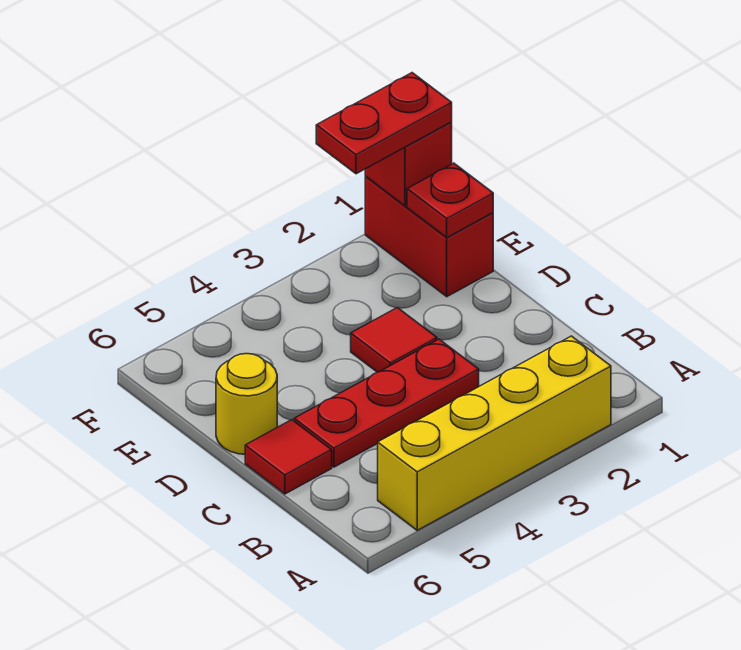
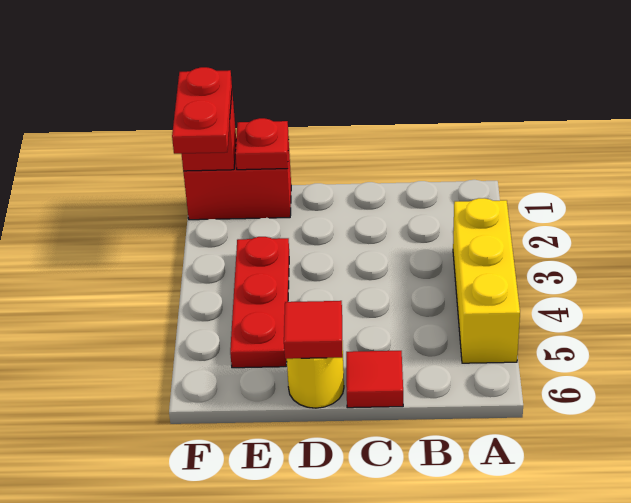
yellow 1x4 brick [378,336,611,530] -> yellow 1x3 brick [453,198,520,363]
red 1x3 plate [294,339,479,467] -> red 1x3 plate moved to [230,237,289,368]
red 1x1 tile [351,308,437,372] -> red 1x1 tile moved to [284,301,343,359]

